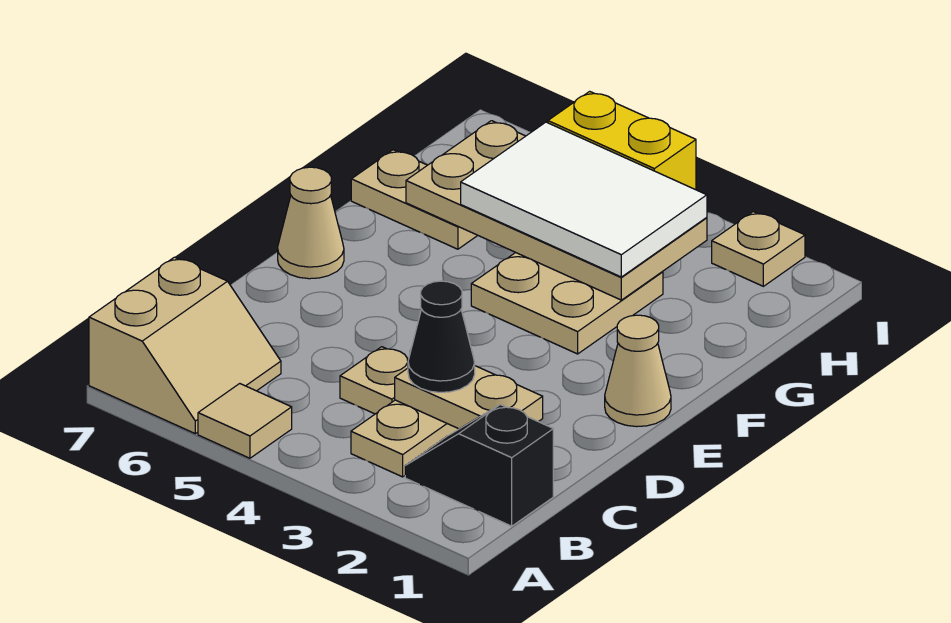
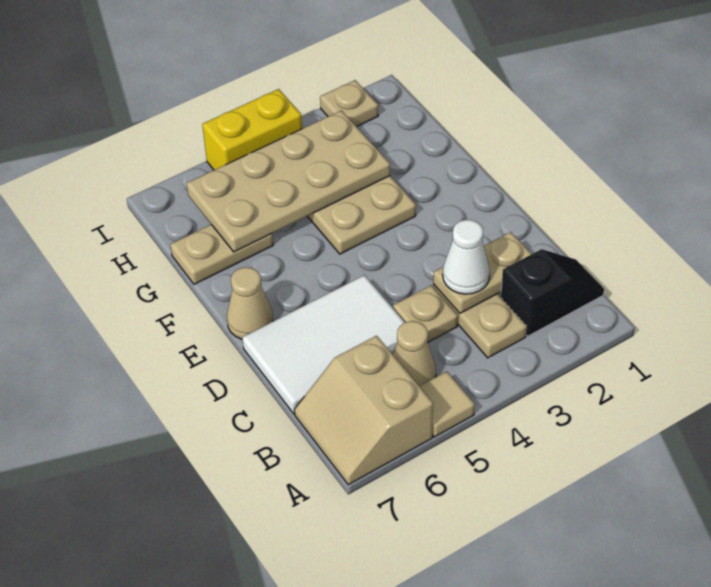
tan 2x2 slope [89,257,281,434] -> tan 2x2 slope turned to [294,336,433,485]
black 1x2 slope [405,405,553,526] -> black 1x2 slope turned to [501,249,604,336]
black 1x1 cone [408,281,475,392] -> white 1x1 cone [443,220,490,294]
tan 1x1 cone [605,315,671,427] -> tan 1x1 cone moved to [393,321,436,386]
white 2x3 tile [461,122,707,277] -> white 2x3 tile moved to [242,275,405,414]

